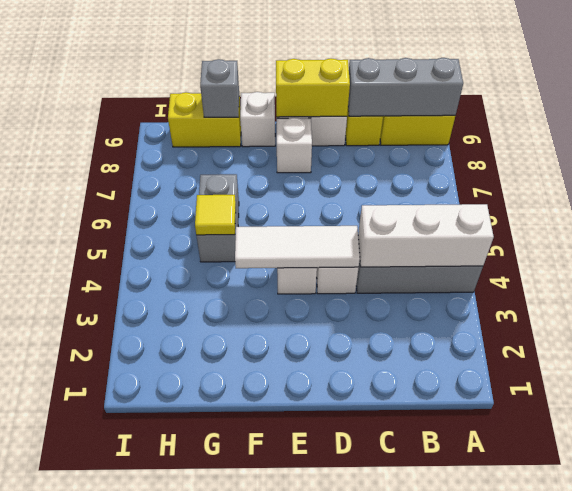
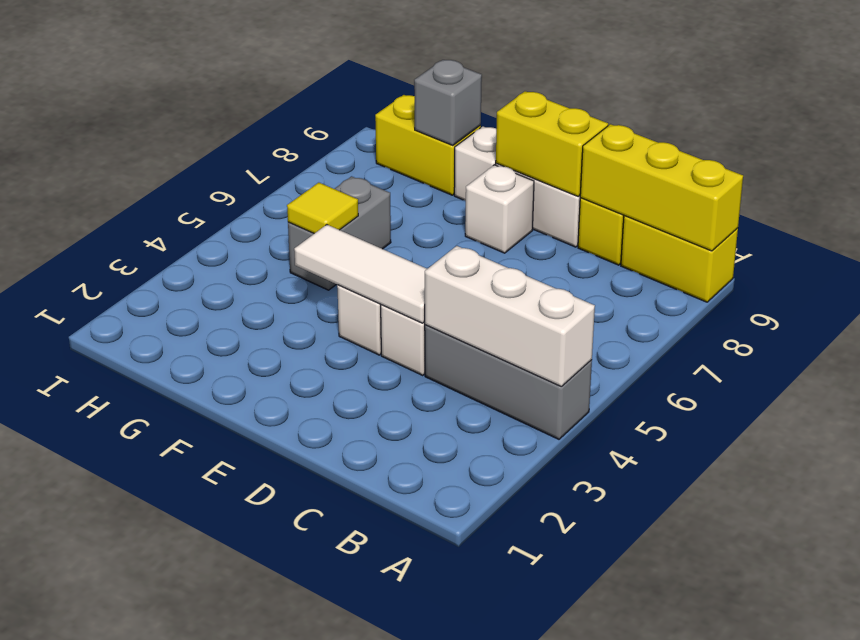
grey 1x3 brick [348,58,463,116] -> yellow 1x3 brick [580,124,743,251]

